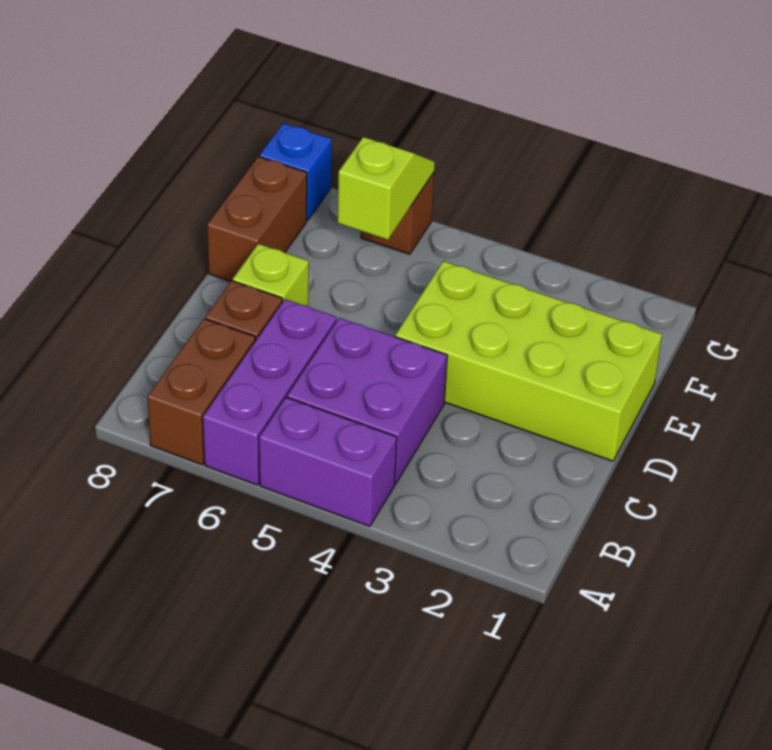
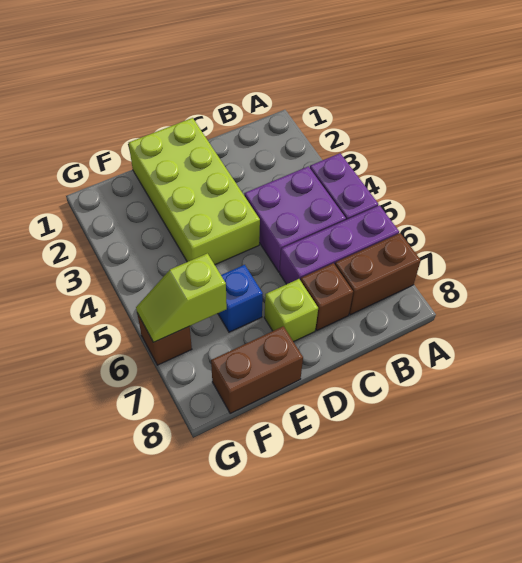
blue 1x1 brick [260,123,331,220] -> blue 1x1 brick moved to [218,265,263,332]

